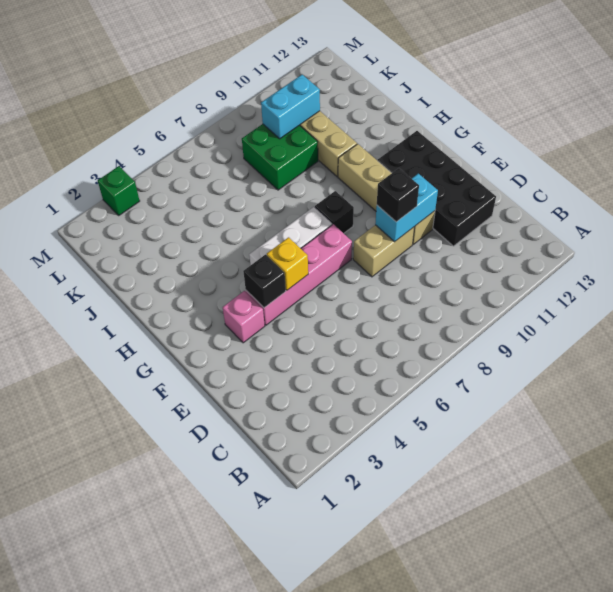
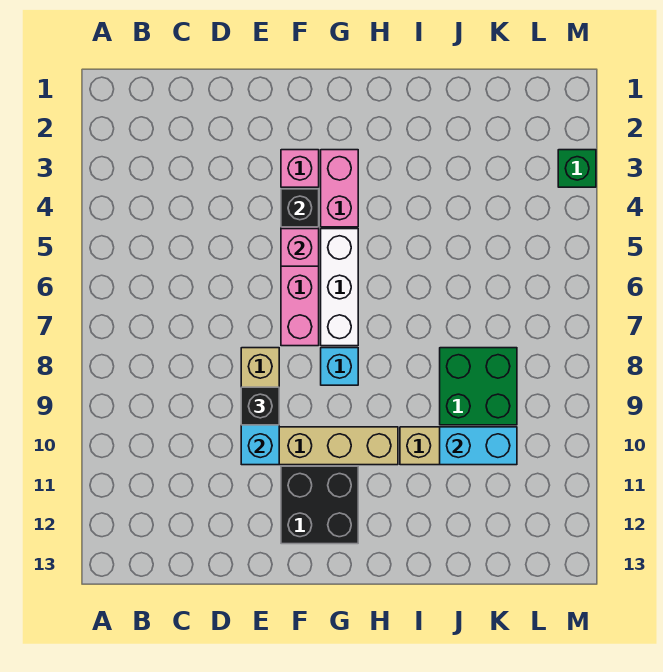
black 2x4 brick [378,131,496,246] -> black 2x2 brick [281,466,358,544]
yellow 1x1 brick [267,237,308,290] -> pink 1x1 brick [281,229,319,266]
none -> pink 1x2 brick [321,150,358,227]
black 1x1 brick [315,191,354,233] -> cyan 1x1 brick [321,348,358,385]
cyan 1x2 brick [261,75,320,139] -> cyan 1x2 brick turned to [440,427,517,465]

